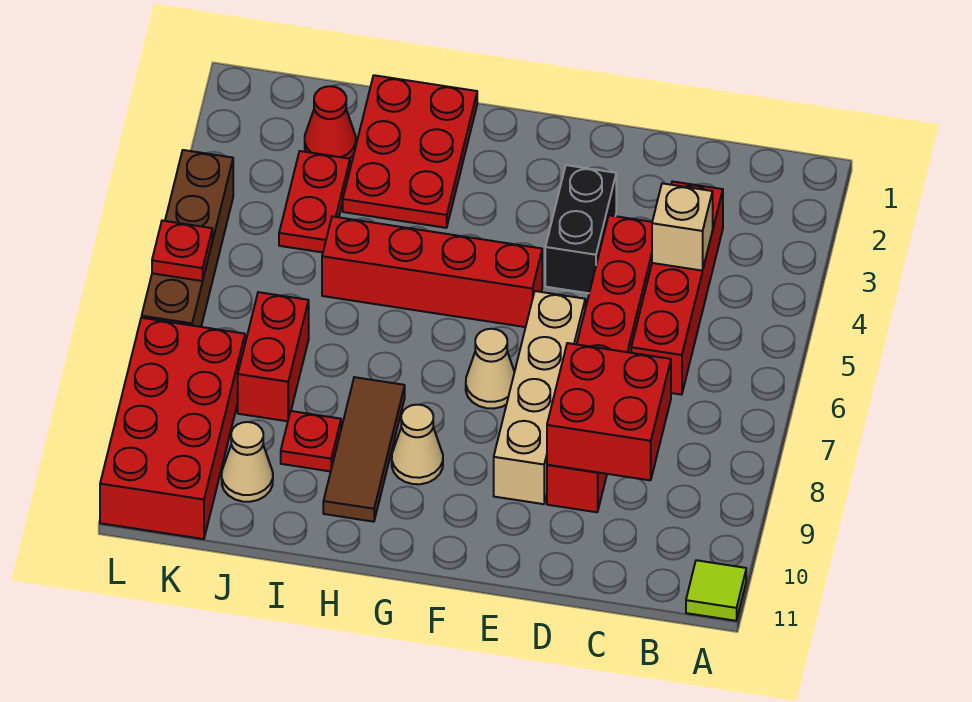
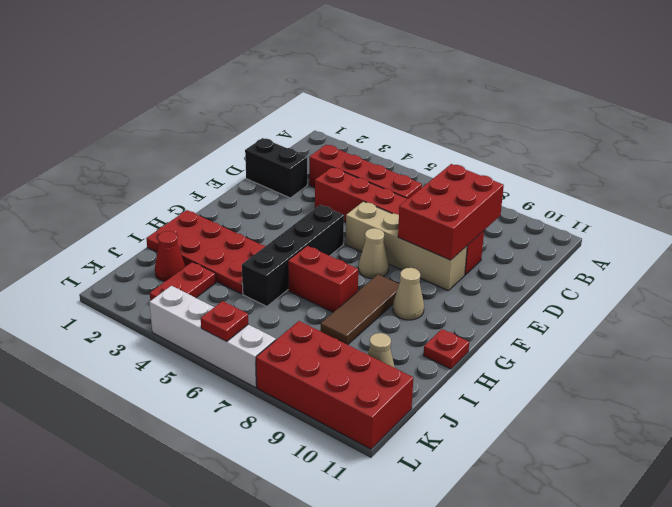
lime 1x1 tile [686,560,746,621] -> none
tan 1x1 brick [652,183,713,271] -> none
red 2x2 brick [547,343,671,480] -> red 2x3 brick [398,164,504,260]
black 1x2 brick [545,165,616,293] -> black 1x2 brick moved to [245,138,307,198]
red 1x4 brick [322,216,542,327] -> black 1x4 brick [242,205,344,306]
red 2x3 plate [343,75,477,228] -> red 2x4 plate [146,210,265,294]
brown 1x3 tile [323,377,405,522] -> brown 1x3 tile turned to [321,274,399,345]
red 1x1 plate [281,411,341,471] -> red 1x1 plate moved to [423,329,469,369]
red 1x2 plate [279,151,350,252] -> red 1x2 plate turned to [150,262,216,301]
red 1x2 brick [238,292,309,421] -> red 1x2 brick moved to [288,246,358,312]
brown 1x4 brick [142,150,233,327] -> white 1x4 brick [149,286,276,388]

